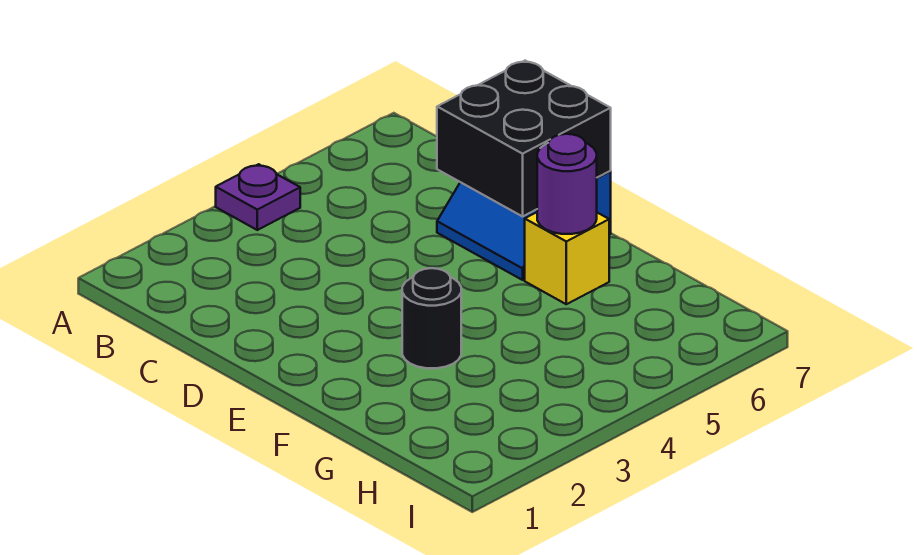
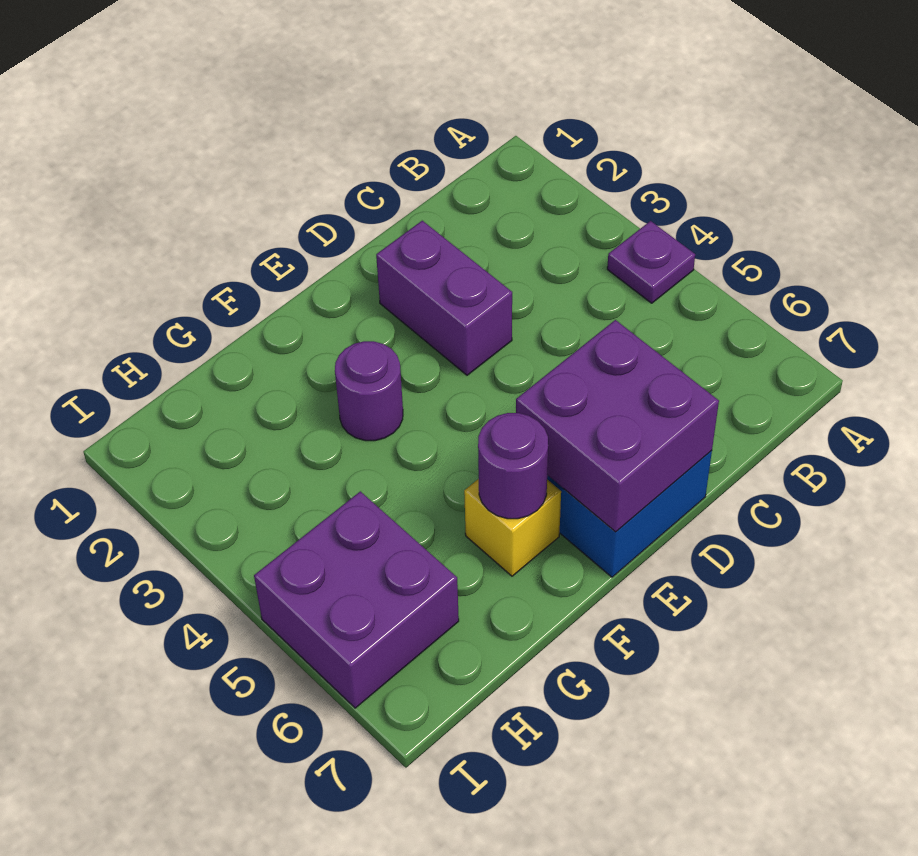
none -> purple 1x2 brick [376,221,512,375]
black 2x2 brick [437,61,611,216] -> purple 2x2 brick [516,320,719,532]
black 1x1 round brick [402,268,461,368] -> purple 1x1 round brick [335,341,403,441]
none -> purple 2x2 brick [254,491,459,708]

